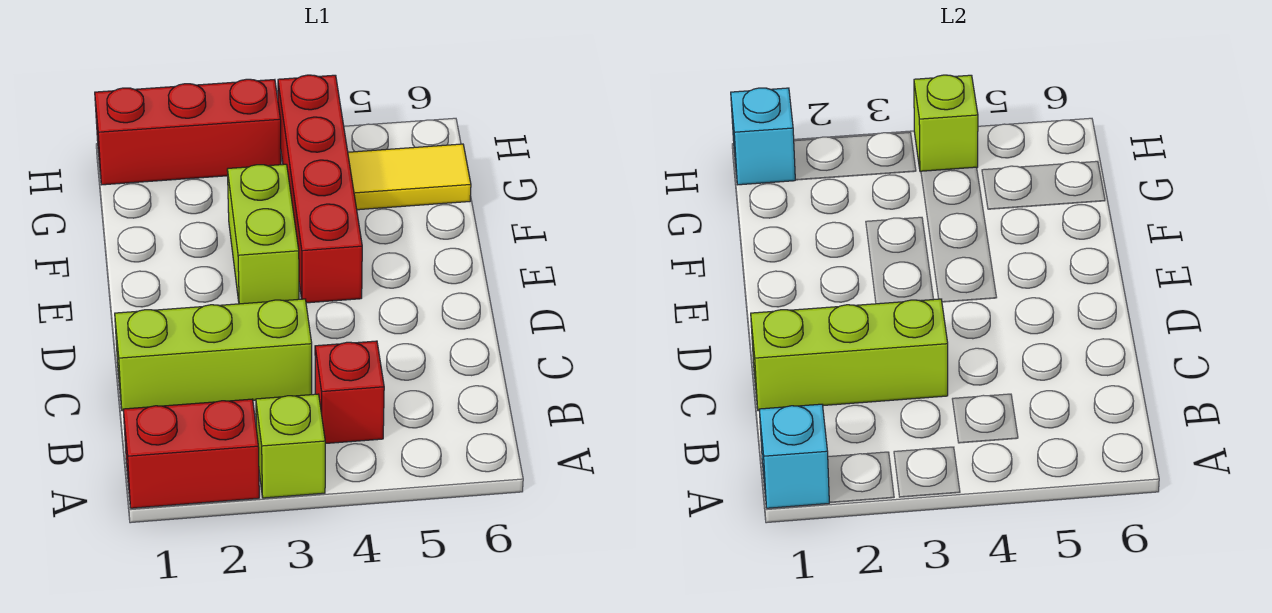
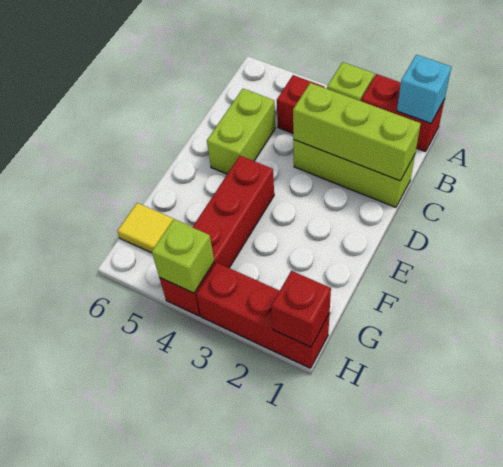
lime 1x2 brick [227,164,299,304] -> lime 1x2 brick moved to [207,89,275,174]
cyan 1x1 brick [731,88,795,185] -> red 1x1 brick [271,271,331,347]

